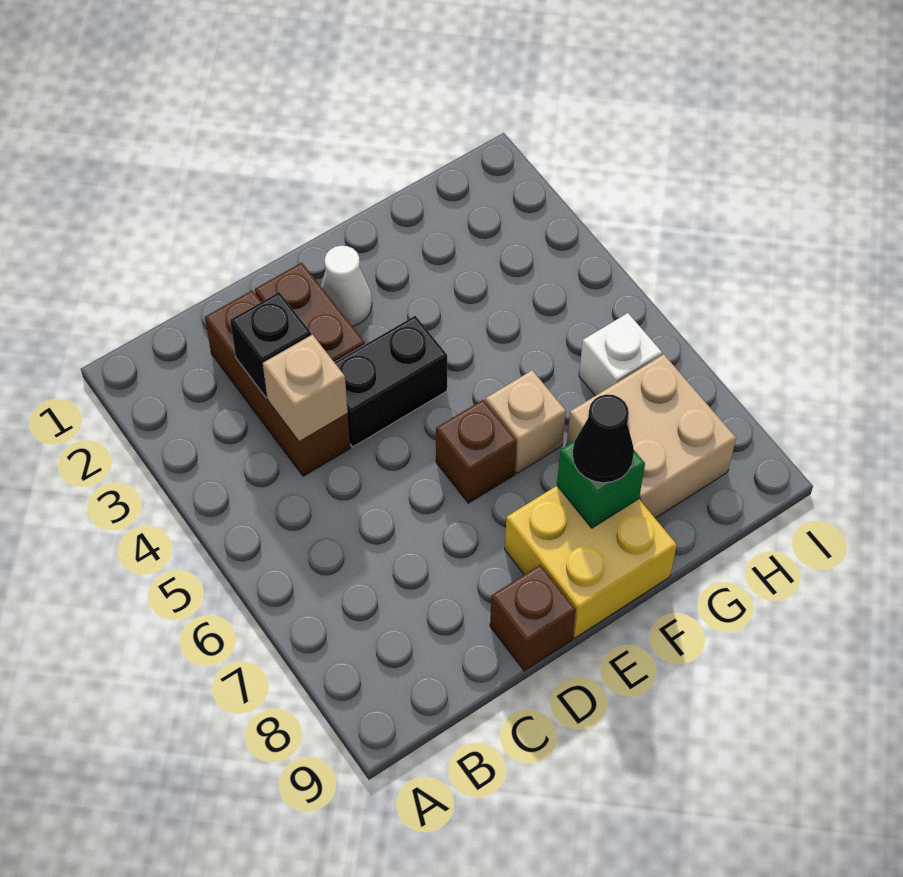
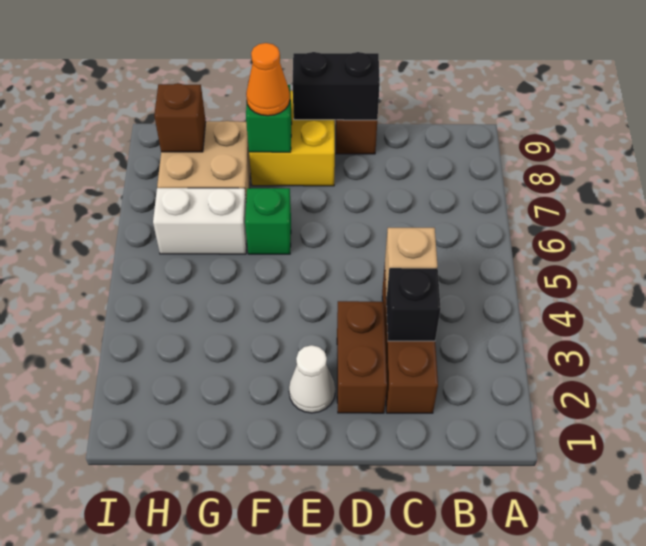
black 1x2 brick [334,316,447,447] -> black 1x2 brick moved to [293,52,380,120]
brown 1x1 brick [436,400,517,503] -> brown 1x1 brick moved to [154,83,206,152]
tan 1x1 brick [486,370,566,473] -> green 1x1 brick [245,188,291,254]
black 1x1 cone [572,394,634,483] -> orange 1x1 cone [246,43,290,116]
white 1x1 brick [579,313,662,396] -> white 1x2 brick [153,188,247,254]

